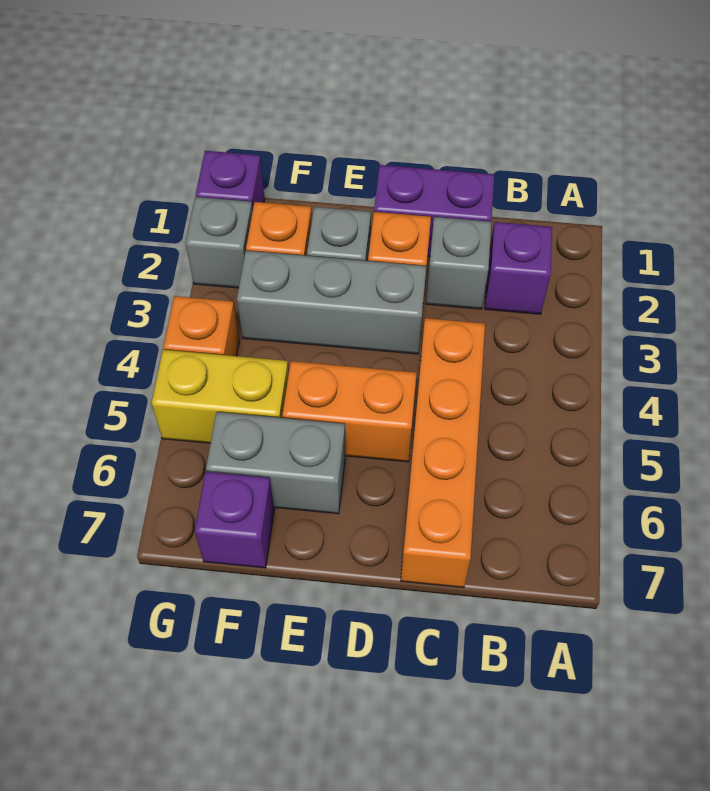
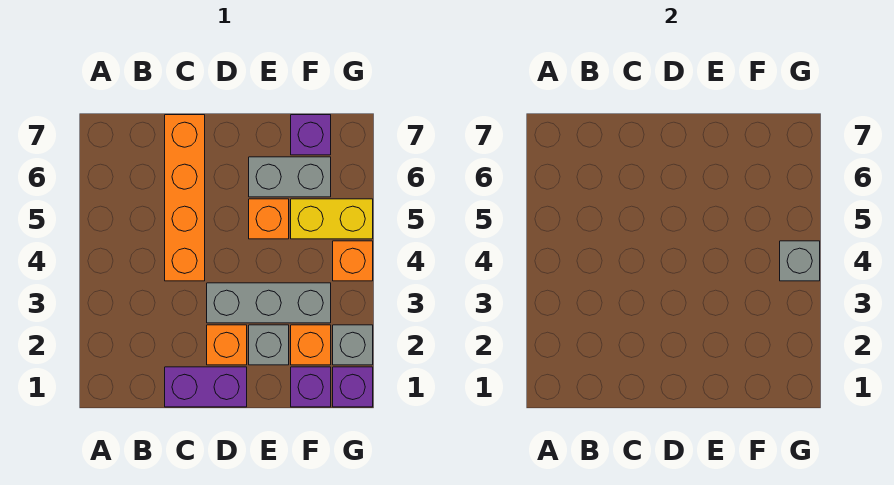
purple 1x1 brick [485,222,552,314] -> purple 1x1 brick moved to [291,367,331,407]
grey 1x1 brick [426,217,491,309] -> grey 1x1 brick moved to [780,241,820,281]
orange 1x2 brick [282,361,417,462] -> orange 1x1 brick [249,199,289,239]

